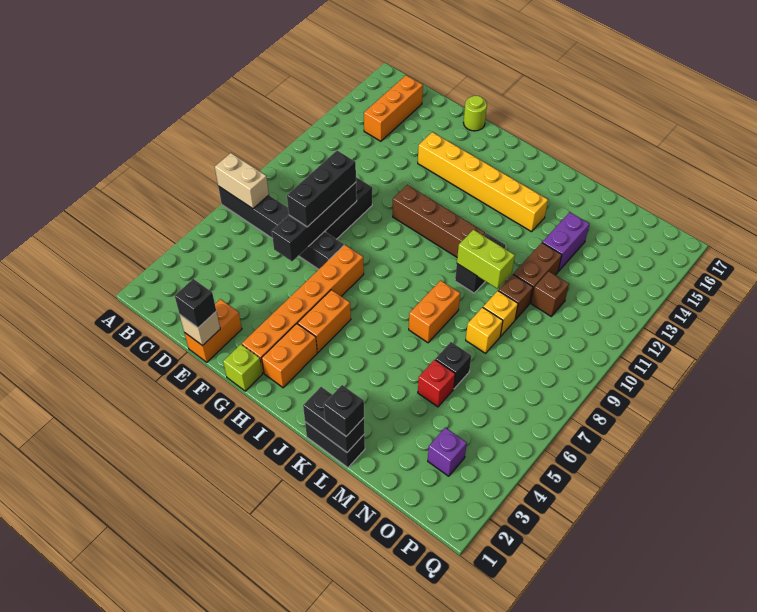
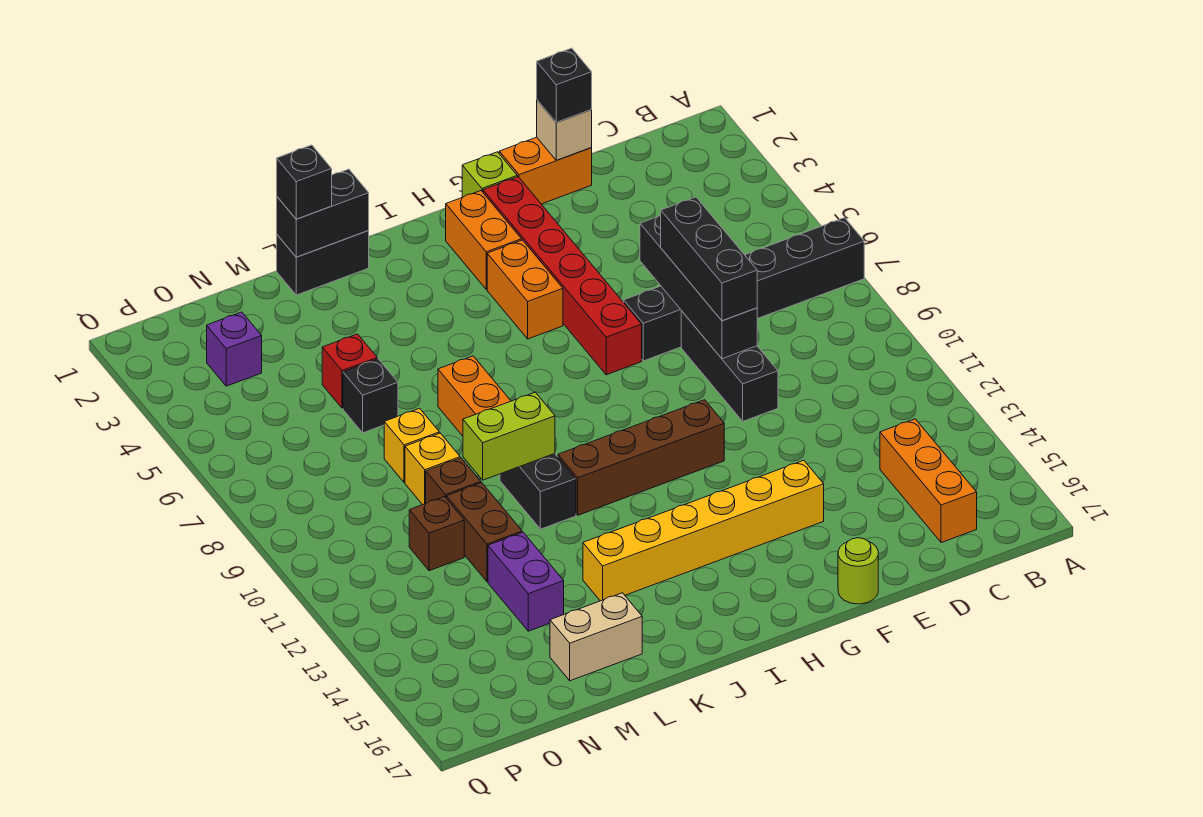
tan 1x2 brick [215,153,269,209] -> tan 1x2 brick moved to [550,593,642,681]
orange 1x2 brick [184,299,242,362] -> orange 1x2 brick turned to [499,137,592,204]
orange 1x6 brick [242,245,364,373] -> red 1x6 brick [483,177,642,375]

